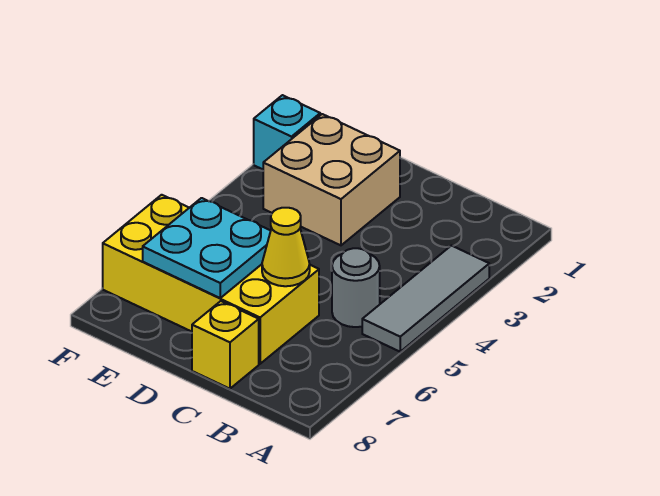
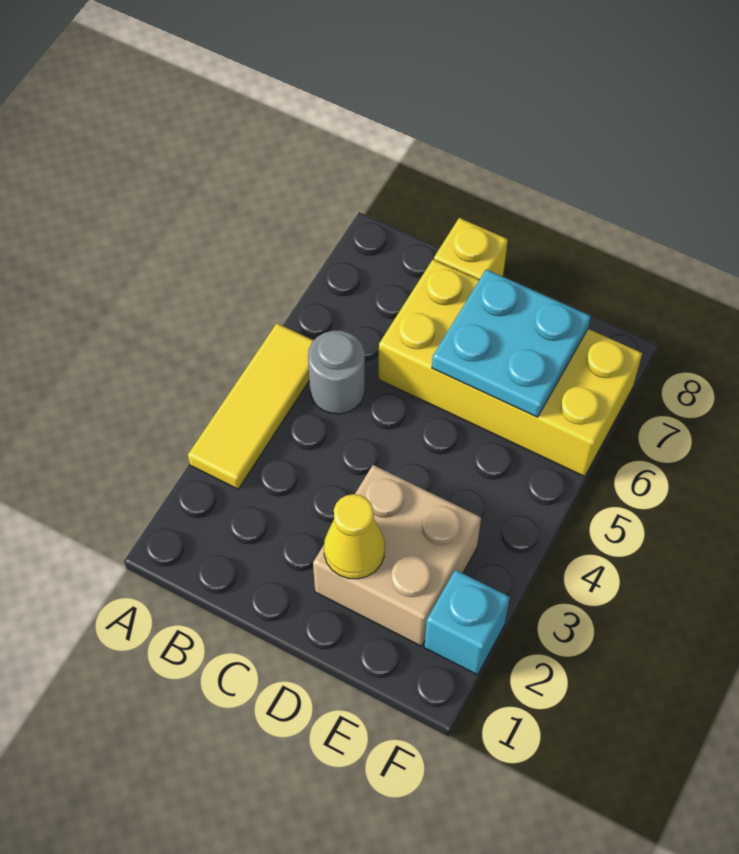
grey 1x3 tile [362,246,489,352] -> yellow 1x3 tile [188,323,314,489]
yellow 1x1 cone [262,208,310,286] -> yellow 1x1 cone moved to [324,494,385,579]

